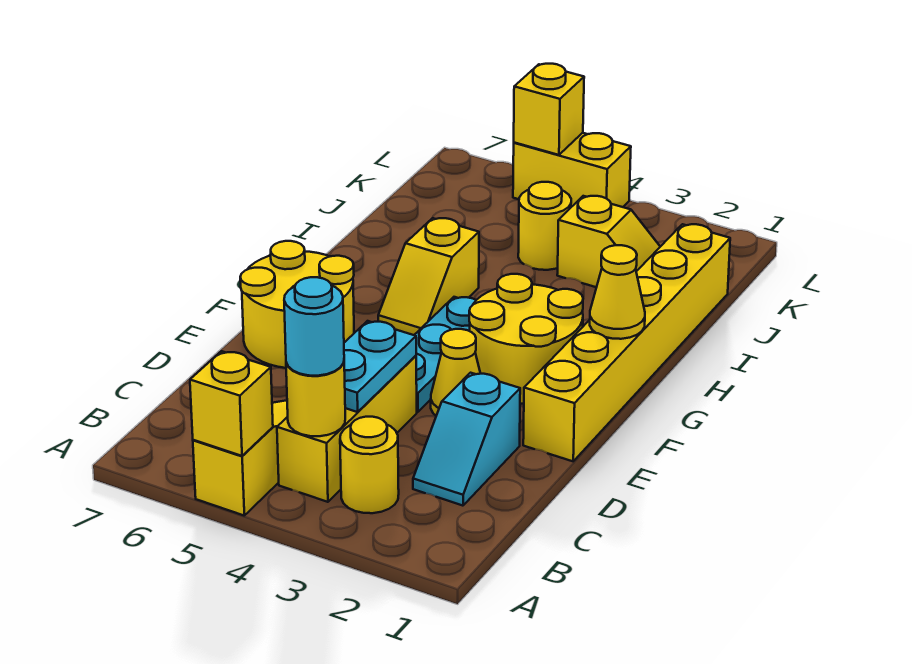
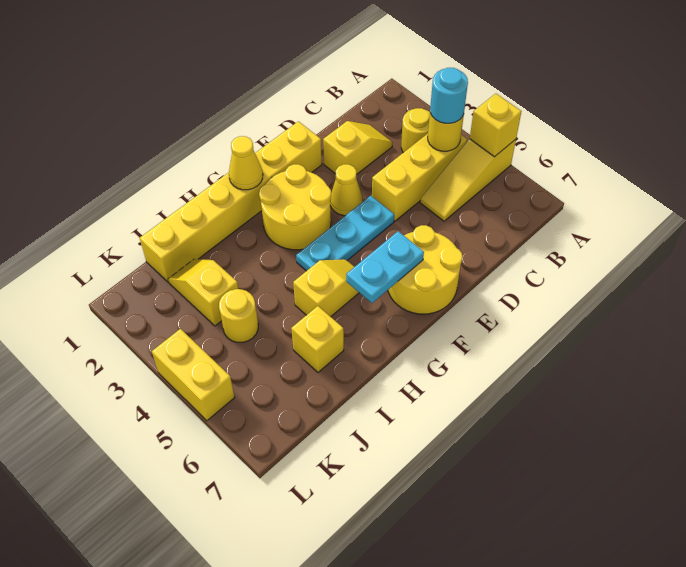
cyan 1x2 slope [413,373,520,506] -> yellow 1x2 slope [323,121,393,175]
cyan 1x2 plate [344,321,416,412] -> cyan 1x2 plate moved to [346,231,424,303]
yellow 1x1 brick [514,64,584,155] -> yellow 1x1 brick moved to [291,306,344,372]

